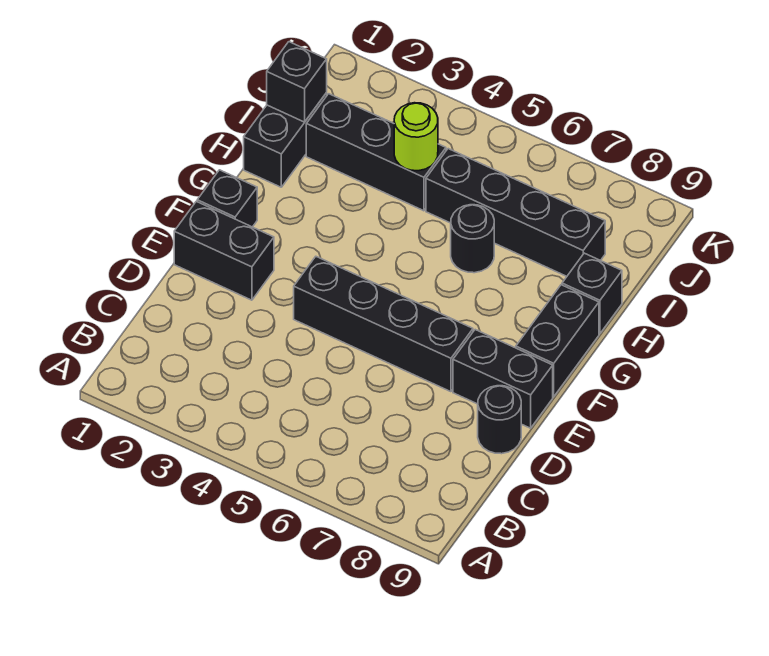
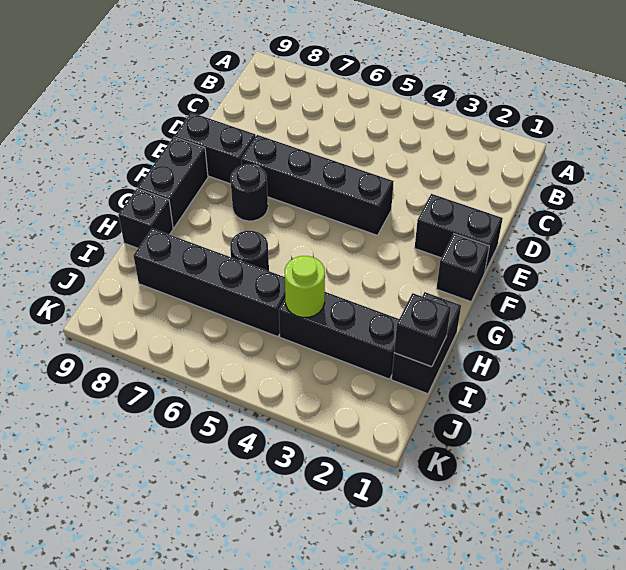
black 1x1 round brick [478,386,521,454] -> black 1x1 round brick moved to [231,164,268,221]

